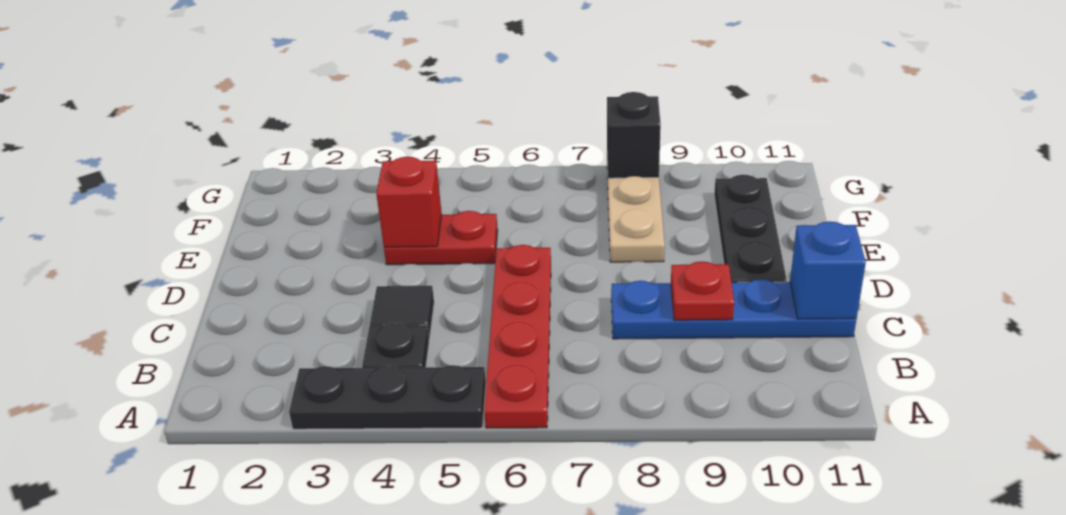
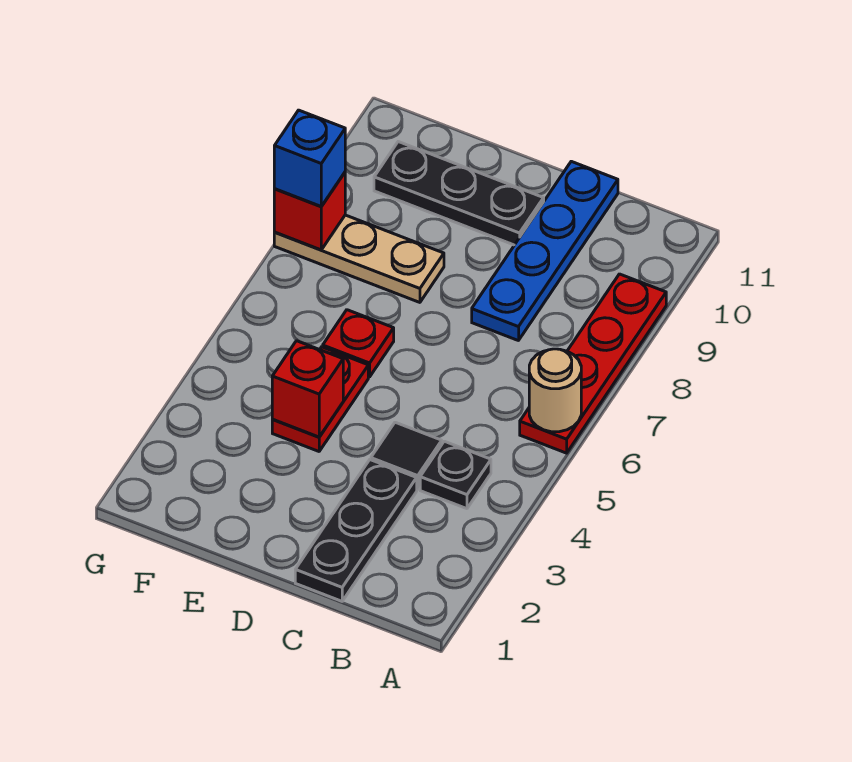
black 1x3 plate [289,365,486,429] -> black 1x3 plate moved to [295,460,417,601]
red 1x4 plate [484,245,551,428] -> red 1x4 plate turned to [520,274,666,453]
none -> tan 1x1 round brick [529,349,581,432]
red 1x1 plate [671,261,734,320] -> red 1x1 plate moved to [323,310,394,377]
blue 1x1 brick [790,221,866,319] -> blue 1x1 brick moved to [274,110,345,206]
black 1x1 brick [607,92,661,178] -> red 1x1 brick [274,173,345,250]

